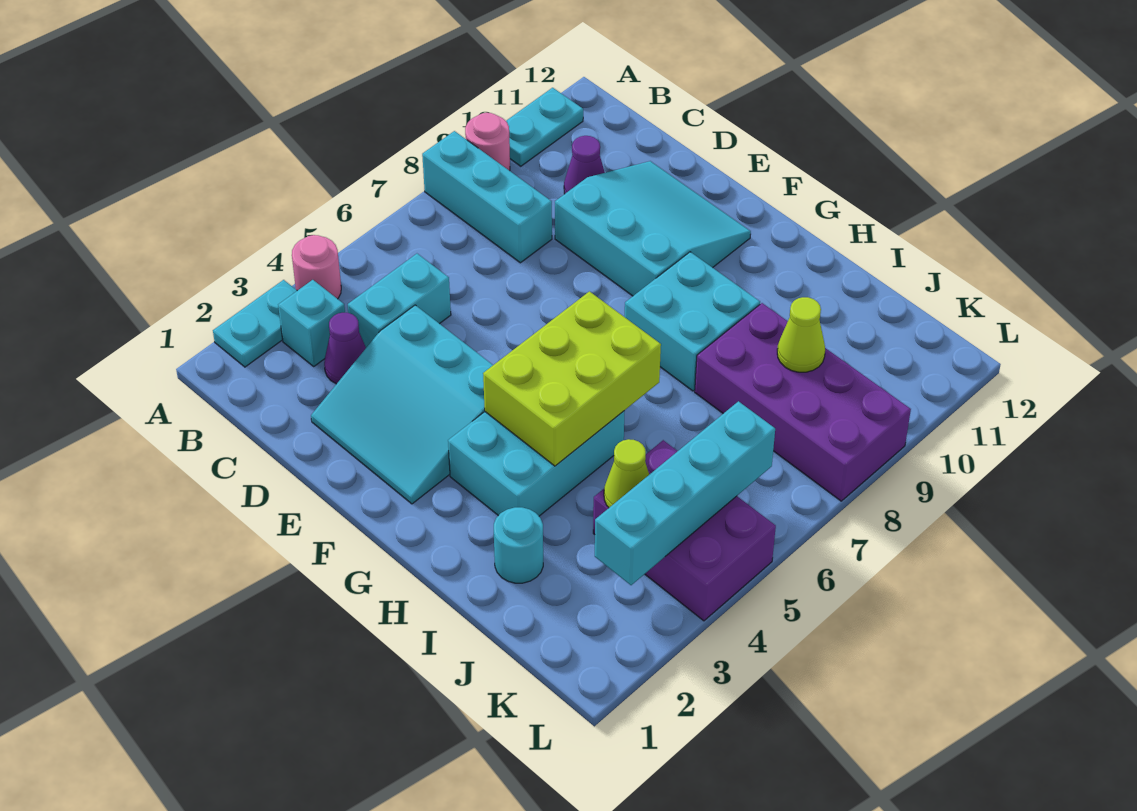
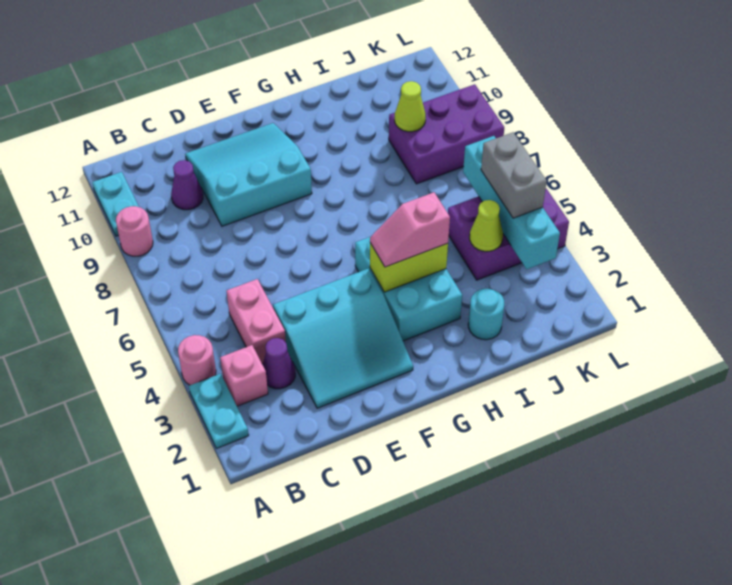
cyan 1x3 brick [422,131,552,263] -> none
cyan 1x1 brick [278,280,345,366] -> pink 1x1 brick [220,345,268,406]
cyan 1x2 brick [348,254,451,348] -> pink 1x2 brick [227,279,286,363]
lime 2x3 brick [483,291,661,466] -> lime 1x2 brick [370,243,448,292]
none -> pink 1x2 slope [370,192,450,267]
cyan 2x2 brick [625,252,760,391] -> none
purple 2x4 brick [695,303,911,501] -> purple 2x3 brick [389,84,504,184]
none -> grey 1x2 brick [481,132,547,218]

